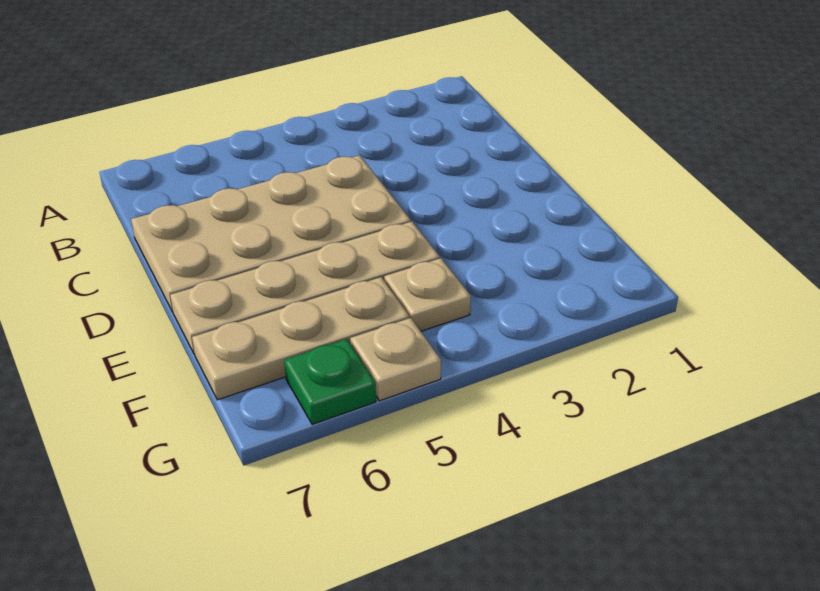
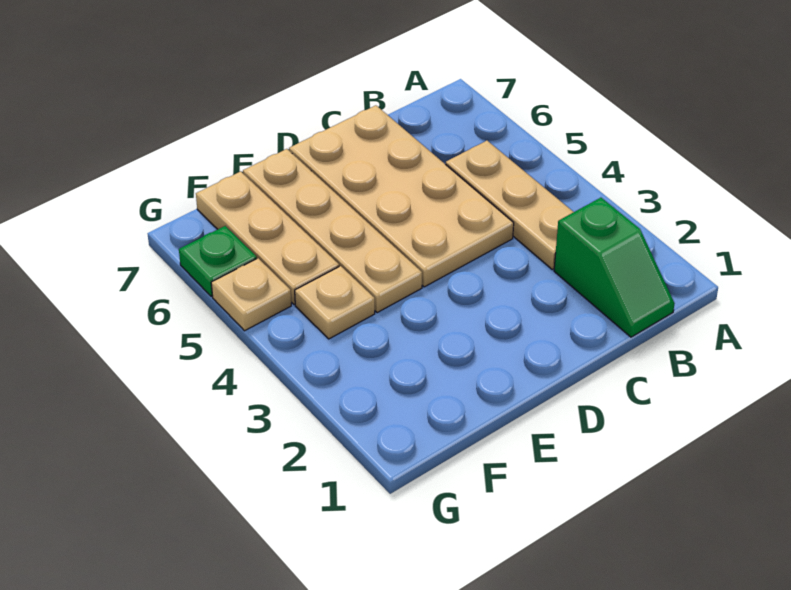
none -> green 1x2 slope [554,198,675,337]
none -> tan 1x3 plate [446,140,573,269]

